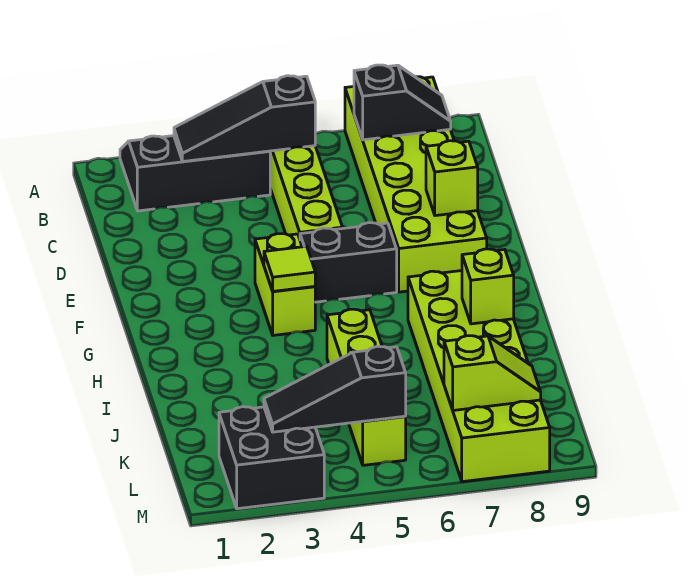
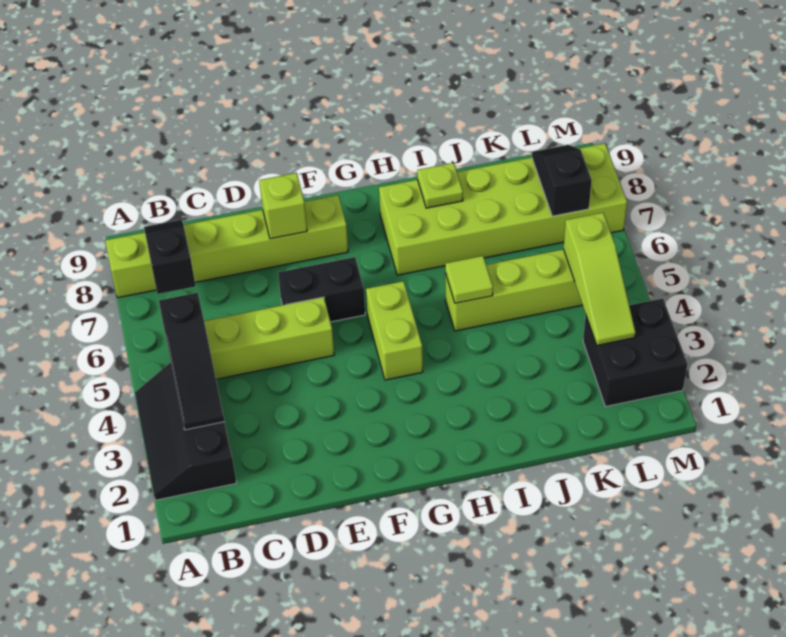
lime 2x6 brick [345,77,487,292] -> lime 1x6 brick [105,195,348,298]
lime 1x2 brick [255,234,315,335] -> lime 1x2 brick turned to [366,281,423,380]
black 1x2 brick [300,223,397,302] -> black 1x2 brick turned to [278,257,365,322]
lime 1x1 tile [264,246,315,291] -> lime 1x1 tile moved to [445,256,493,303]
lime 1x1 brick [462,249,514,324] -> lime 1x1 plate [417,163,463,208]
black 1x3 slope [264,346,406,432] -> lime 1x3 slope [563,213,636,345]
lime 1x2 slope [444,336,541,411] -> black 1x2 slope [532,145,592,216]

